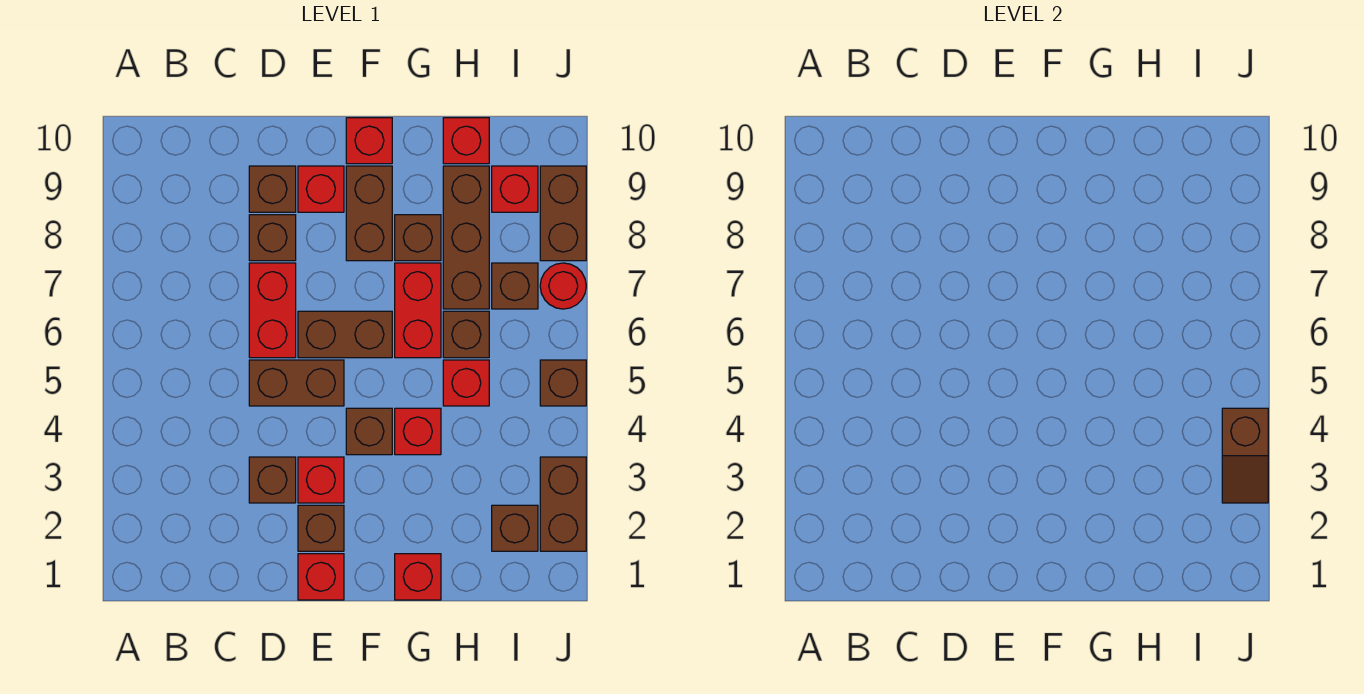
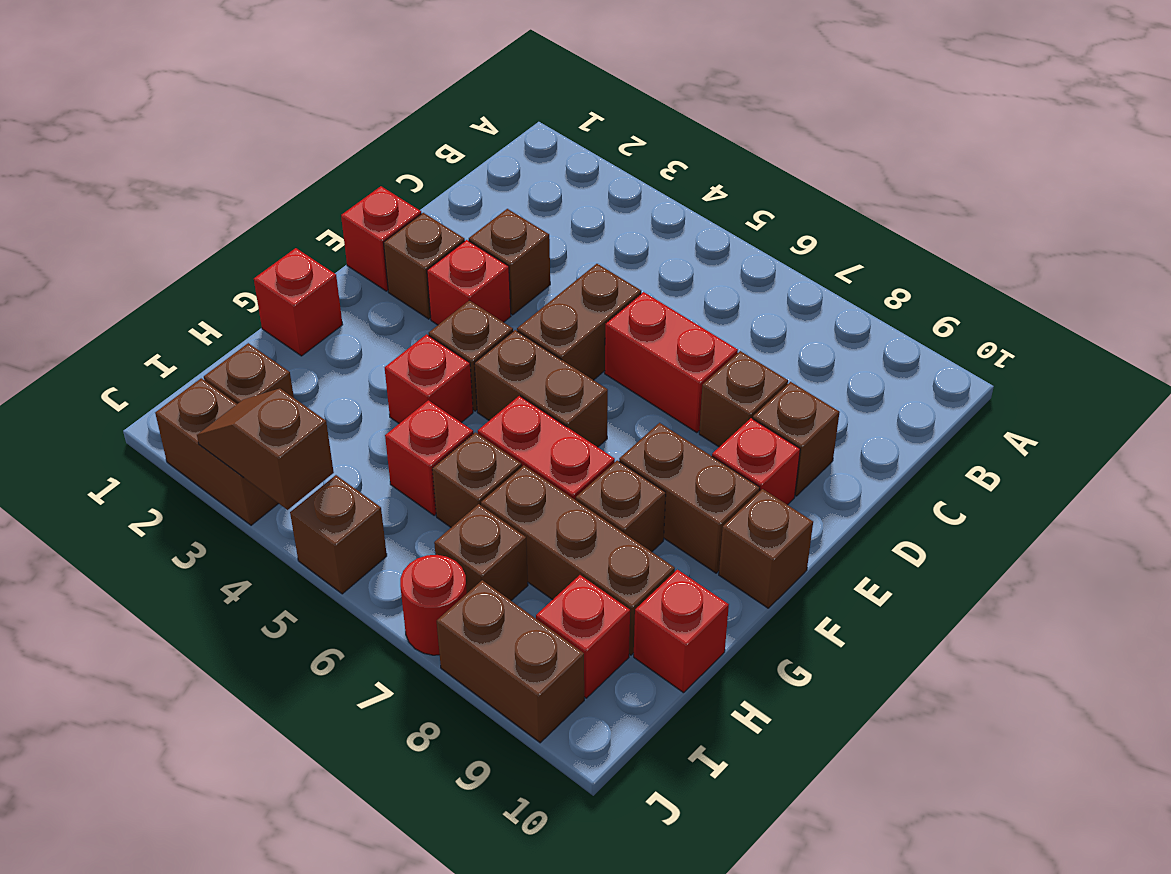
brown 1x2 brick [298,311,392,358] -> brown 1x2 brick turned to [474,330,608,447]
red 1x1 brick [346,118,392,164] -> brown 1x1 brick [719,489,813,608]

